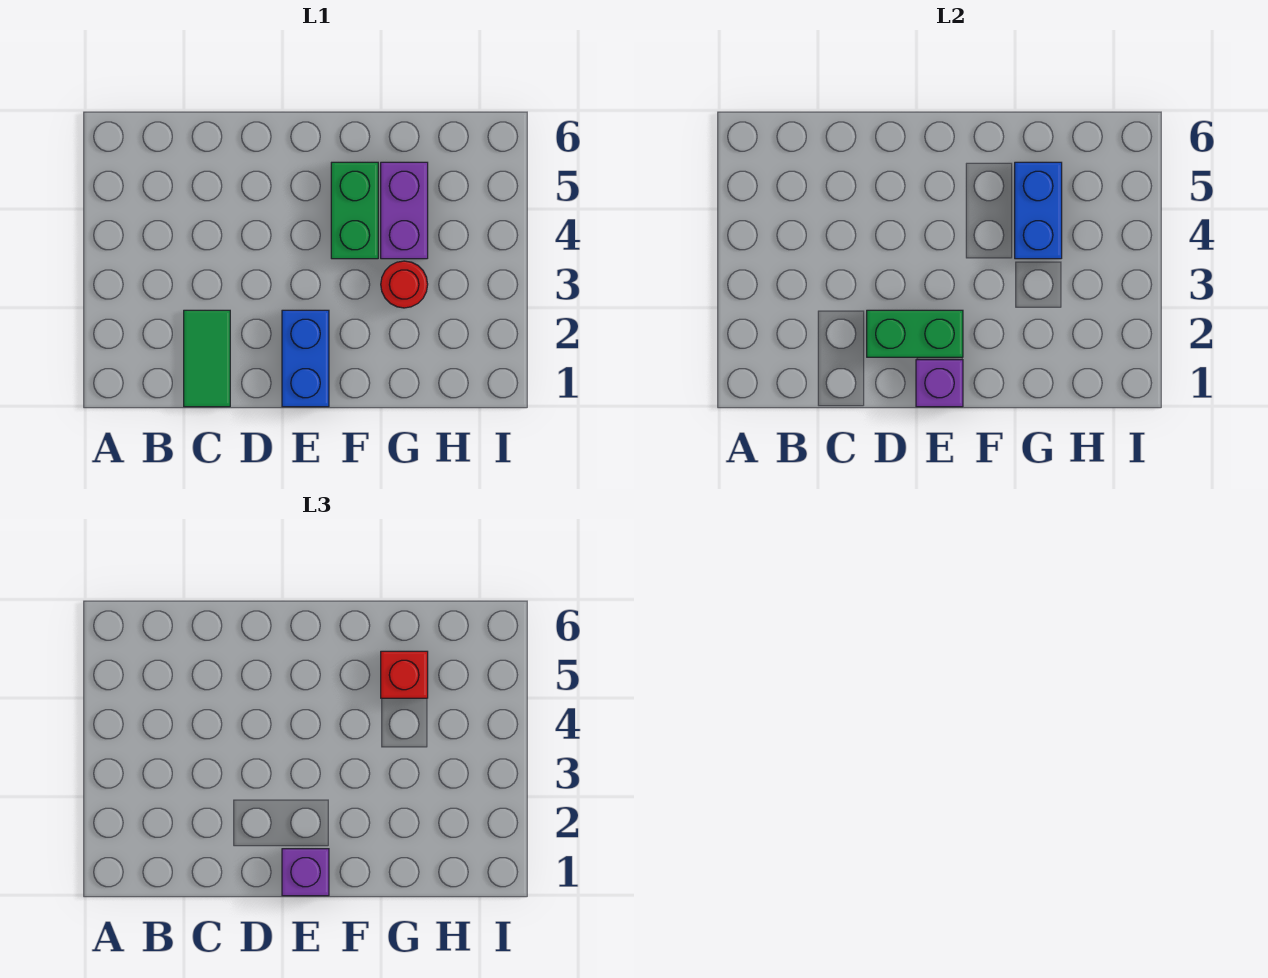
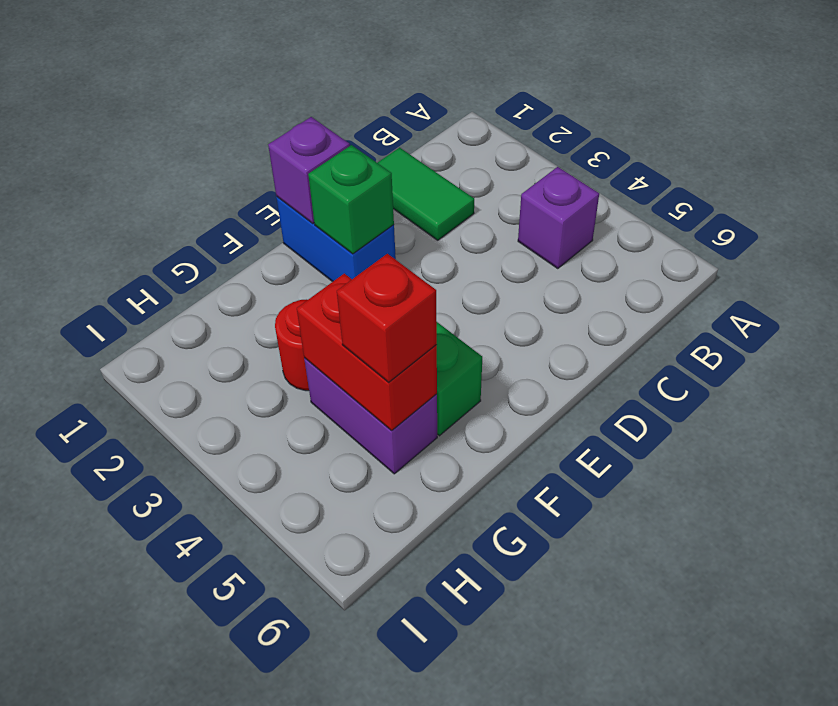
green 1x2 brick [867,310,963,357] -> green 1x1 brick [308,145,394,254]
purple 1x1 brick [282,849,329,896] -> purple 1x1 brick moved to [518,167,599,269]
blue 1x2 brick [1015,162,1062,259] -> red 1x2 brick [297,274,437,430]

